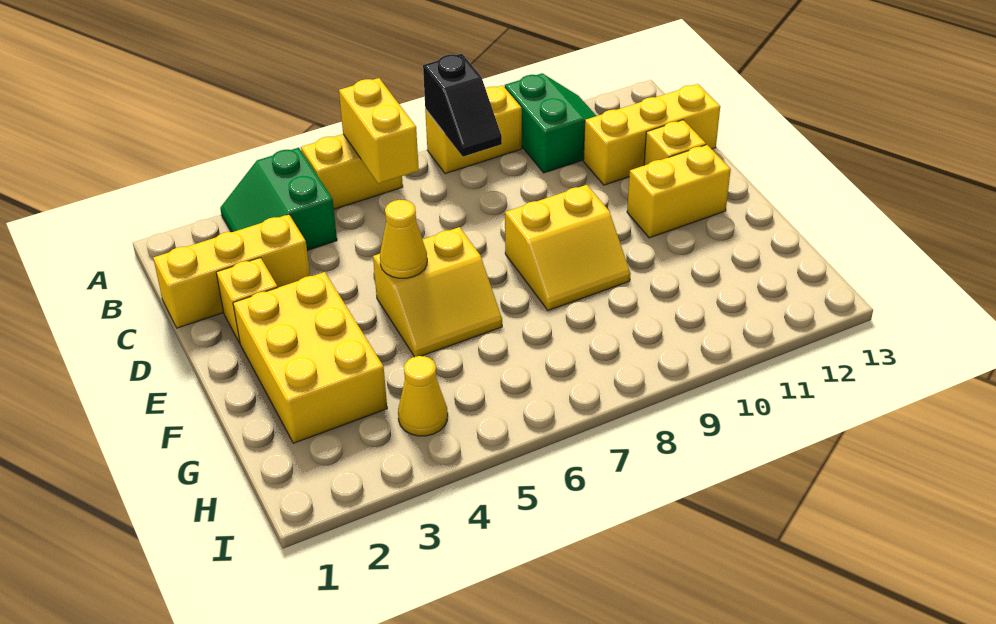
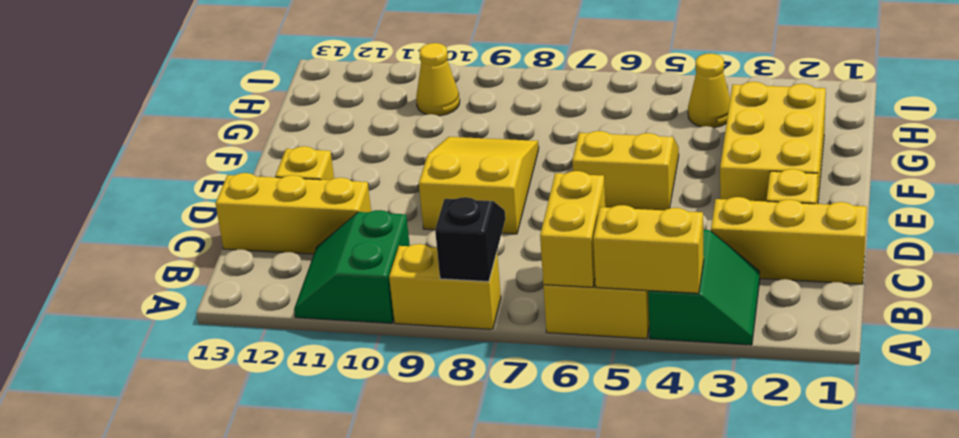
yellow 1x1 cone [380,200,427,278] -> yellow 1x1 cone moved to [416,43,460,116]
yellow 2x2 slope [505,185,631,310] -> yellow 2x3 slope [419,137,539,234]
yellow 1x2 brick [627,145,731,238] -> yellow 1x2 brick moved to [593,205,704,293]

